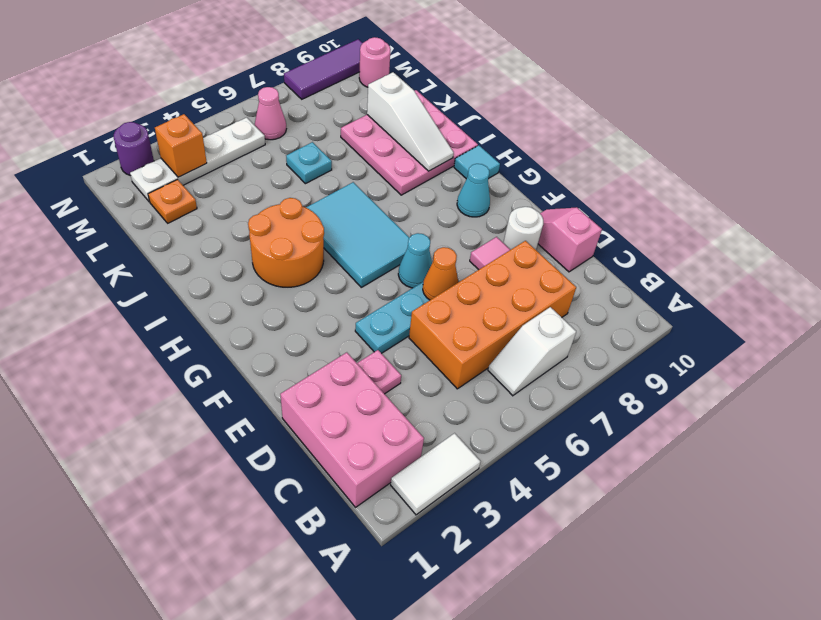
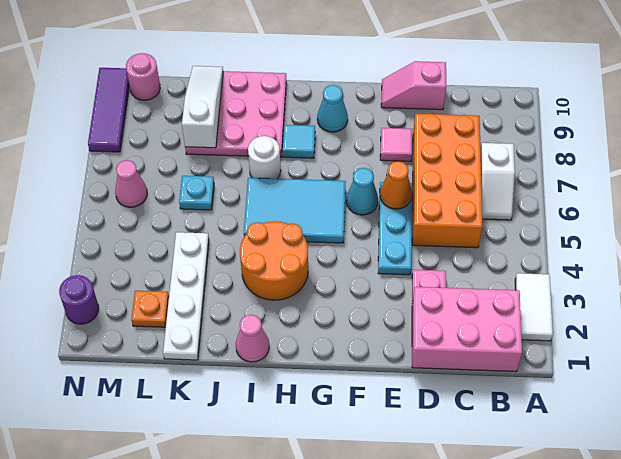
white 1x1 round brick [503,207,543,250] -> white 1x1 round brick moved to [248,136,281,179]
cyan 1x1 tile [454,145,500,179] -> cyan 1x1 tile moved to [283,125,315,158]
none -> pink 1x1 cone [236,315,269,362]
white 1x3 slope [367,72,454,171] -> white 1x3 slope turned to [182,66,223,148]
white 1x4 plate [130,117,265,202] -> white 1x4 plate moved to [163,232,209,360]
orange 1x1 brick [155,114,207,177] -> none

